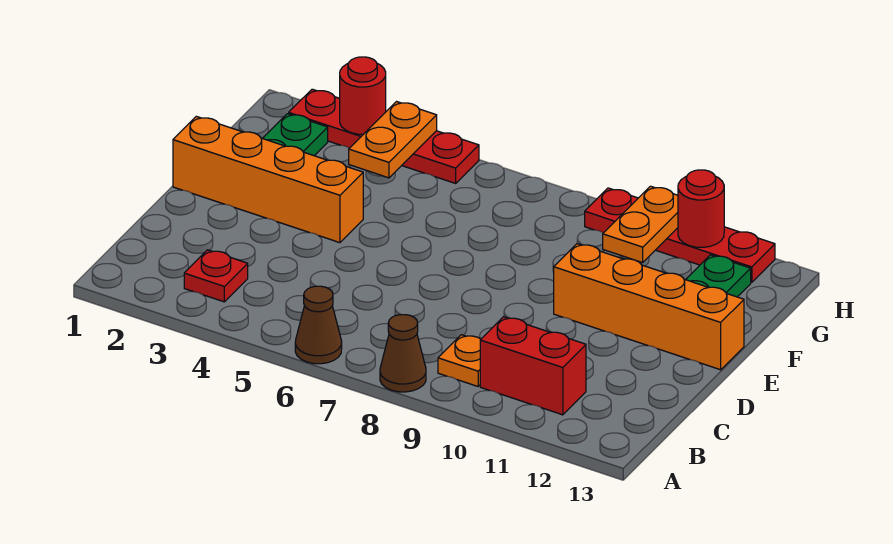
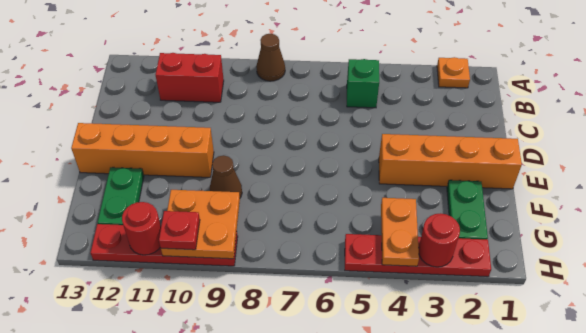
brown 1x1 cone [295,286,342,364] -> brown 1x1 cone moved to [210,155,242,198]
red 1x1 plate [184,250,248,302] -> red 1x1 plate moved to [159,211,200,250]
none -> green 1x1 brick [347,59,379,108]
orange 1x1 plate [438,335,481,386] -> orange 1x1 plate moved to [437,57,470,88]
orange 1x2 plate [603,186,678,263] -> orange 2x2 plate [161,190,240,259]

